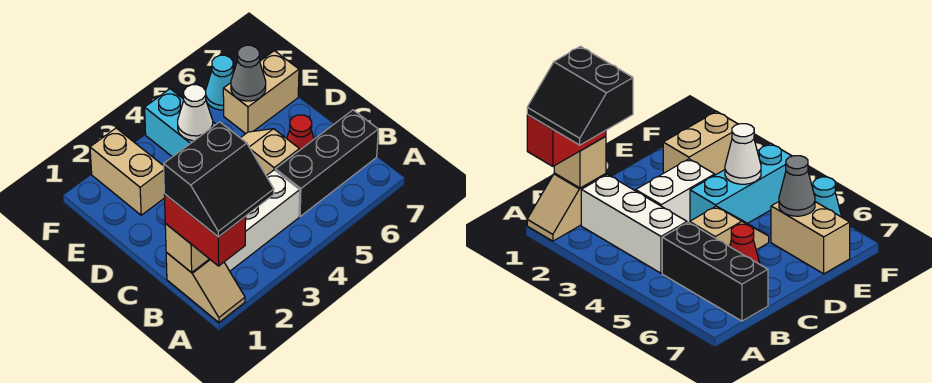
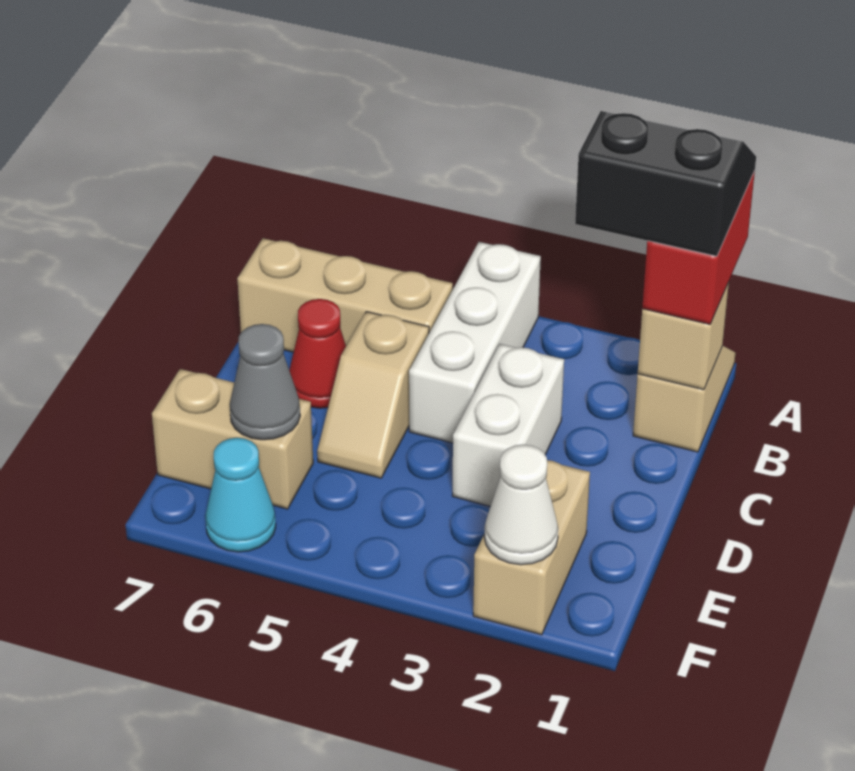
white 1x3 brick [224,170,300,271] -> white 1x3 brick turned to [409,242,541,443]
black 1x3 brick [275,110,378,217] -> tan 1x3 brick [237,238,453,352]
cyan 1x3 brick [145,89,216,157] -> none
white 1x1 cone [178,85,213,141] -> white 1x1 cone moved to [484,445,558,565]

